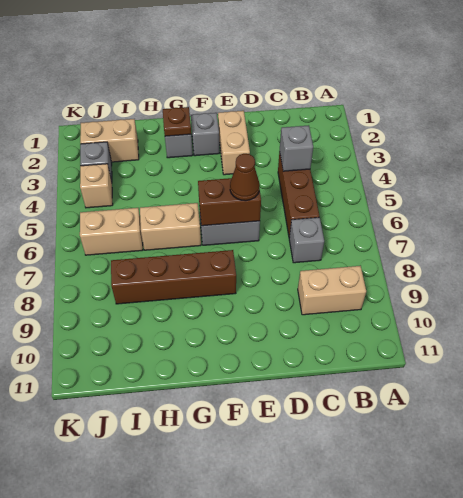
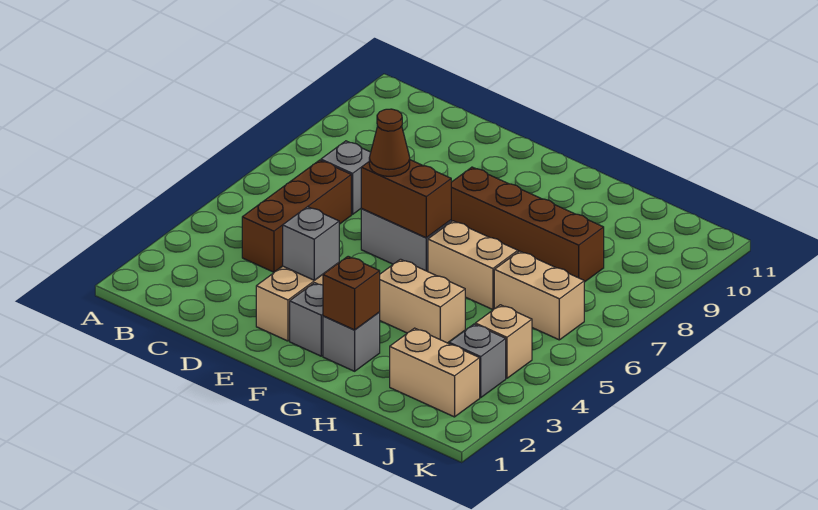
tan 1x2 brick [298,266,366,315] -> tan 1x2 brick moved to [380,259,465,343]
grey 1x1 brick [280,125,313,171] -> grey 1x1 brick moved to [283,207,339,280]
brown 1x1 plate [163,107,191,136] -> brown 1x1 brick [323,256,380,330]

